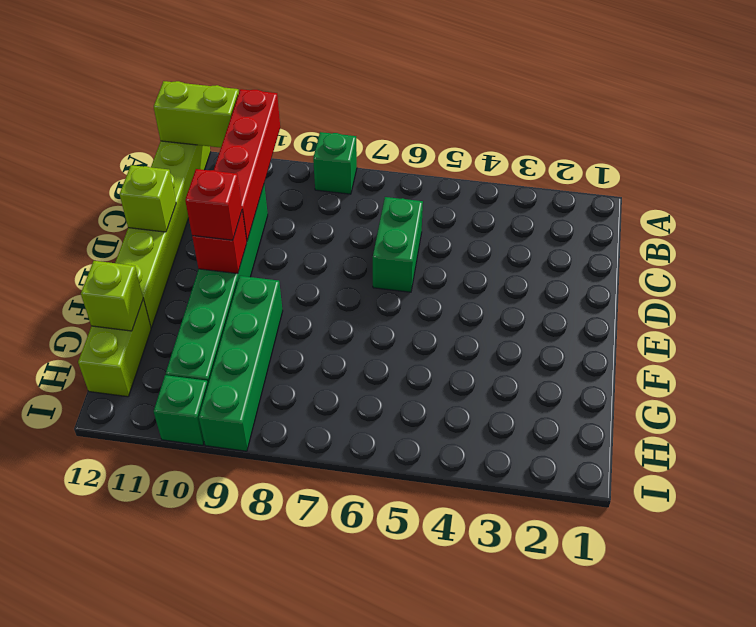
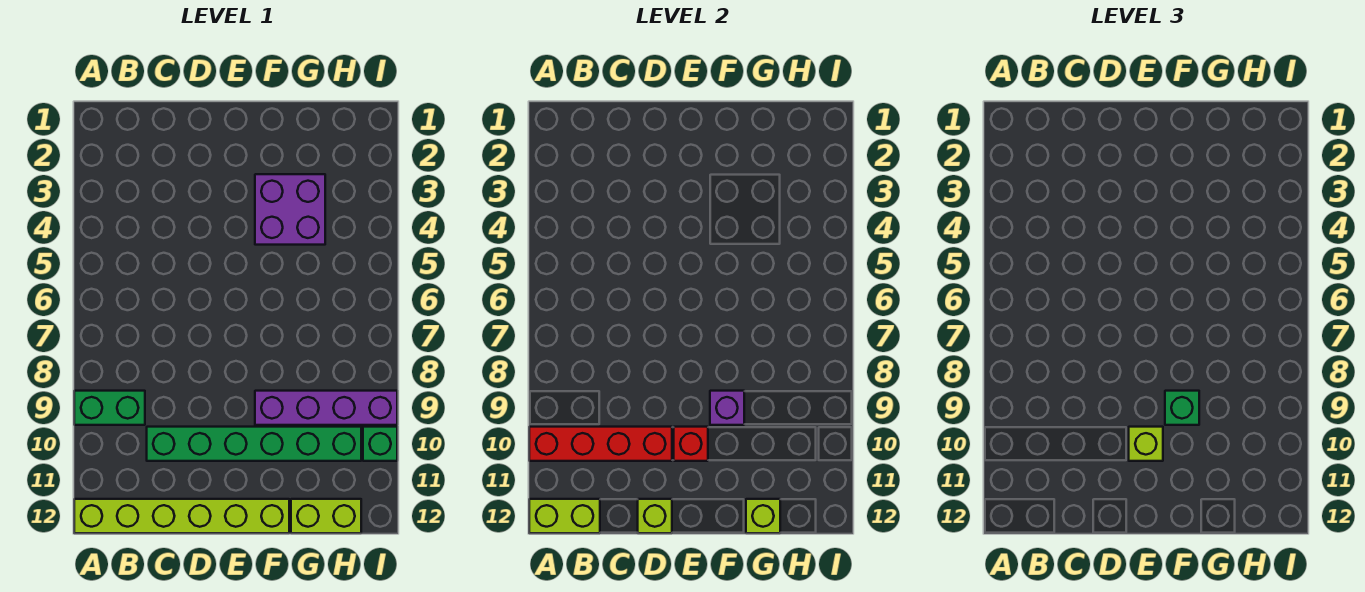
green 1x1 brick [313,132,357,194] -> green 1x1 brick moved to [1165,391,1199,425]
lime 1x2 brick [154,81,239,148] -> lime 1x2 brick turned to [529,499,600,533]
green 1x2 brick [373,197,423,292] -> green 1x2 brick moved to [74,391,145,425]
red 1x1 brick [185,169,242,240] -> lime 1x1 brick [1129,427,1163,461]
none -> purple 2x2 brick [255,174,325,245]
green 1x4 brick [199,276,283,451] -> purple 1x4 brick [255,391,397,425]
none -> purple 1x1 brick [710,391,744,425]

